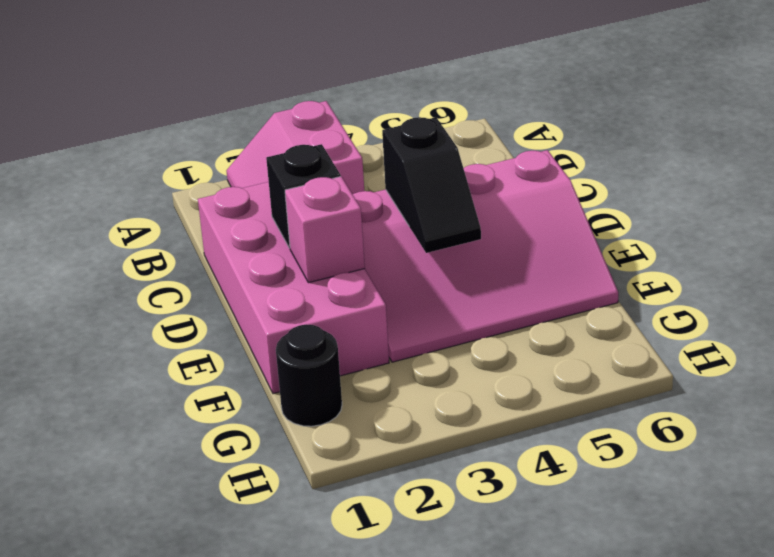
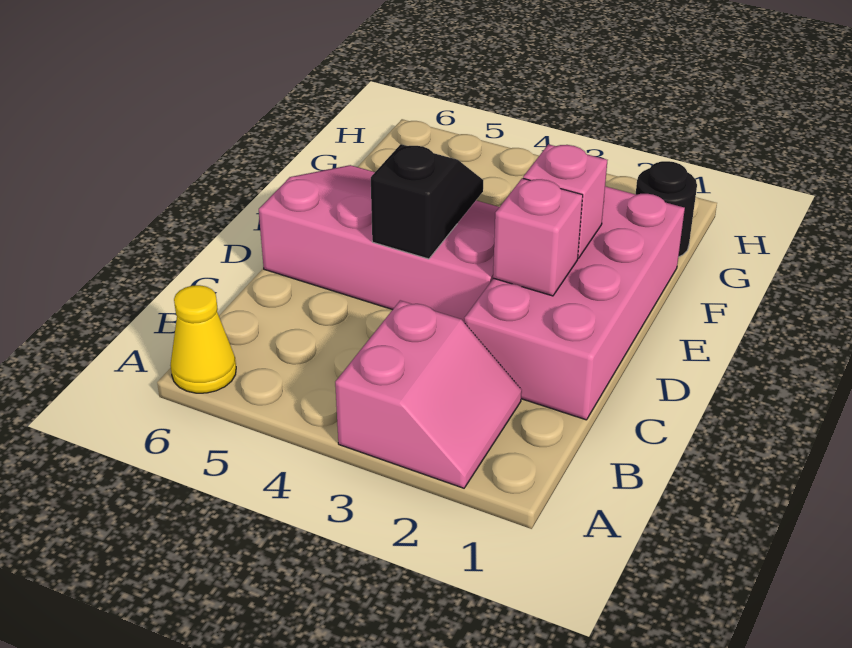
none -> yellow 1x1 cone [170,285,236,393]
black 1x1 brick [266,144,341,248] -> pink 1x1 brick [493,178,583,296]

